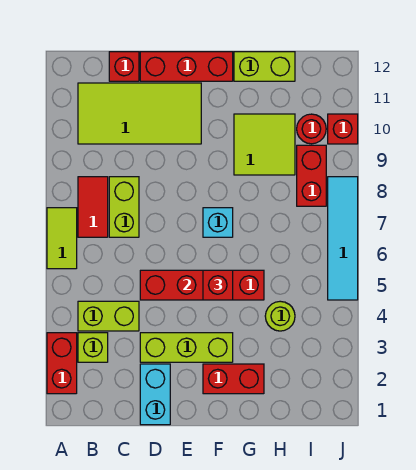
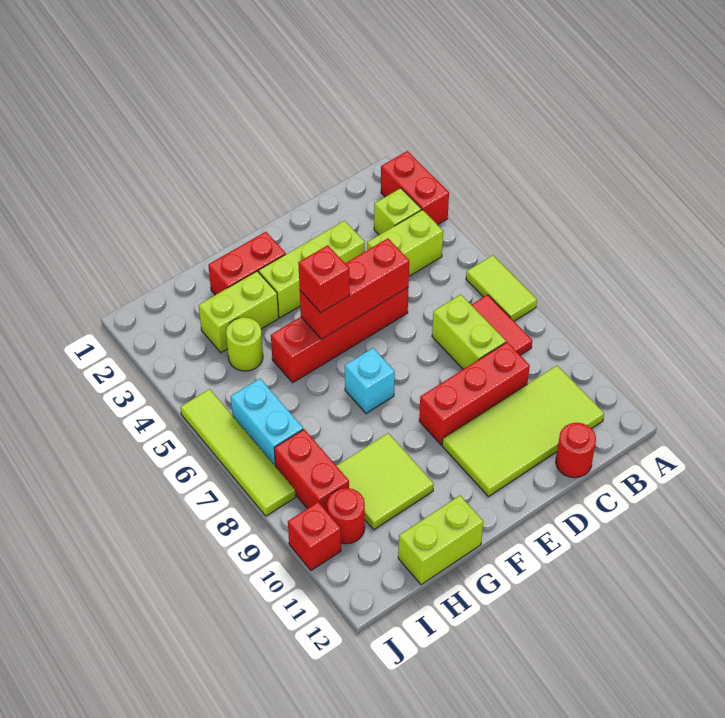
red 1x1 brick [109,52,139,81] -> red 1x1 round brick [556,423,596,478]
cyan 1x2 brick [140,364,170,425] -> cyan 1x2 brick moved to [231,379,303,467]
red 1x3 brick [140,52,233,81] -> red 1x3 brick moved to [419,342,530,445]
none -> lime 1x2 brick [199,271,279,352]
cyan 1x4 tile [328,177,358,300] -> lime 1x4 tile [180,389,296,516]

